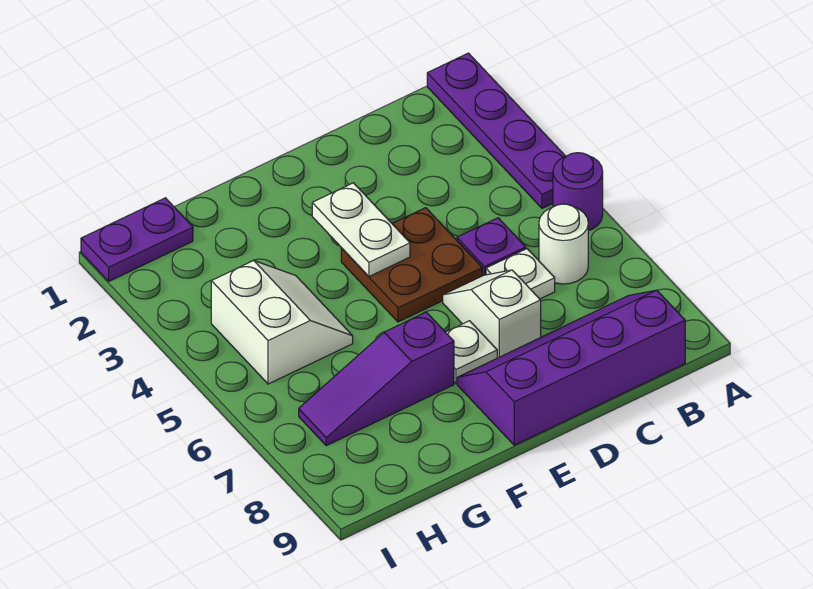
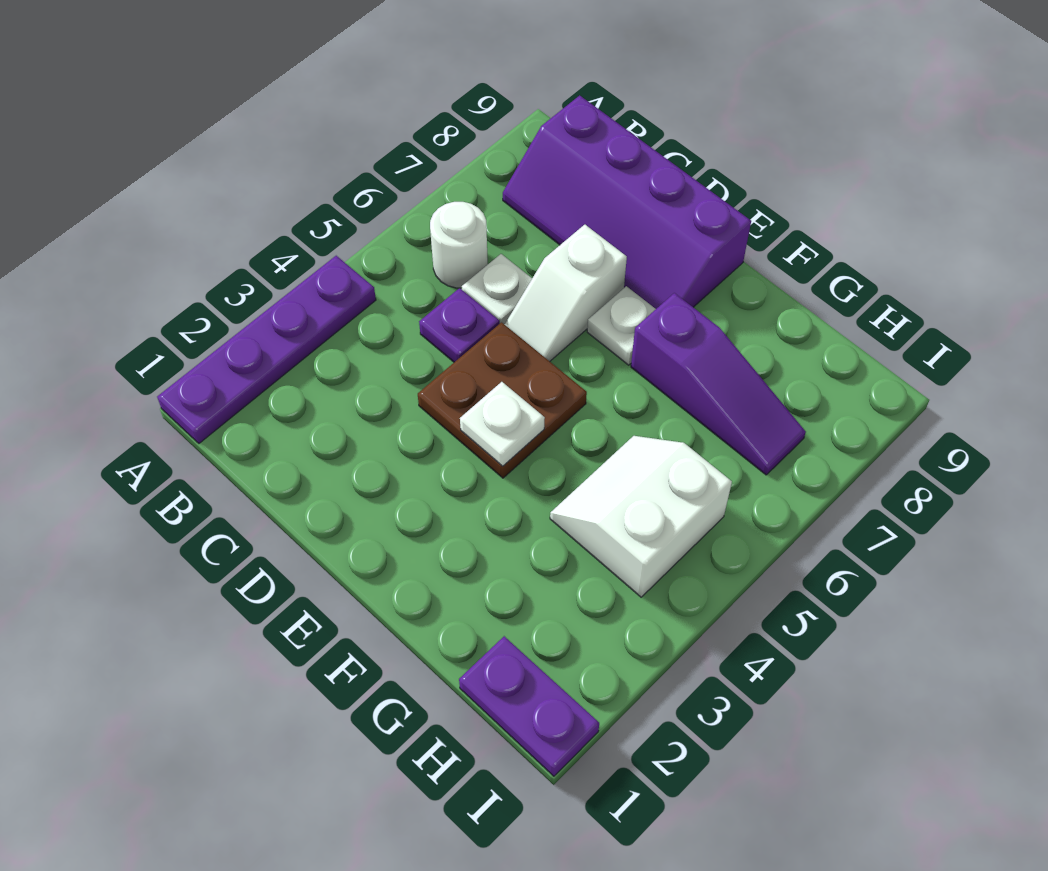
purple 1x1 round brick [553,153,603,231] -> none
white 1x2 plate [312,183,410,276] -> white 1x1 plate [460,382,545,466]

